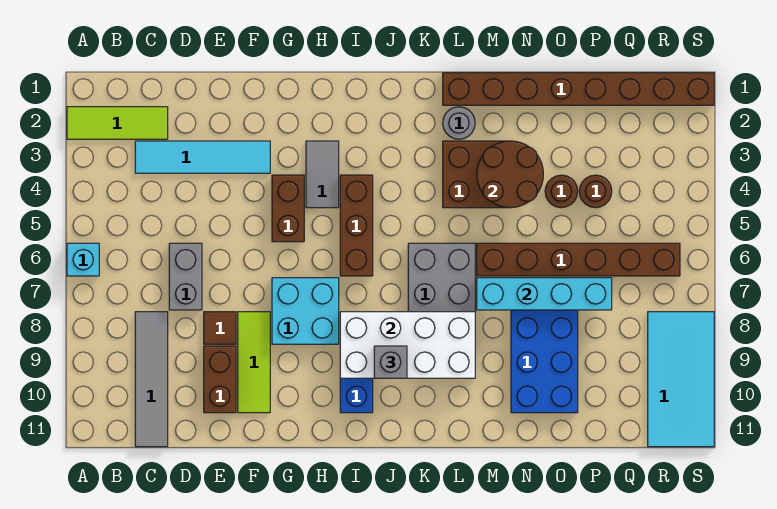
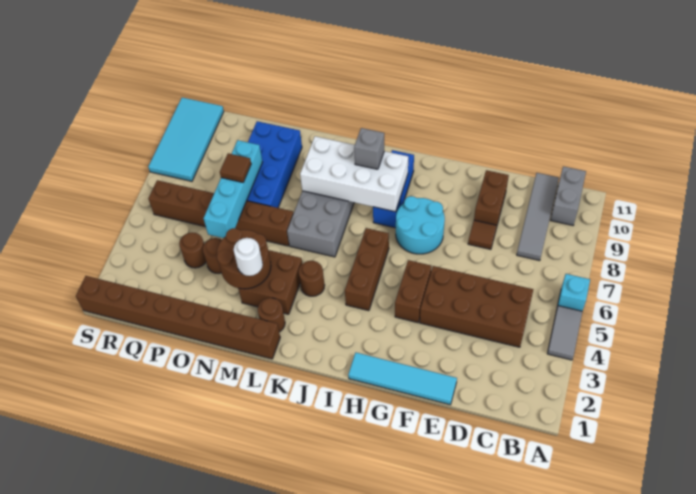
lime 1x3 tile [67,107,168,139] -> none
cyan 1x4 tile [135,141,270,173] -> cyan 1x4 tile moved to [348,353,457,405]
none -> brown 2x4 brick [420,266,533,347]
grey 1x2 brick [169,243,202,310] -> grey 1x2 brick moved to [551,166,586,225]
lime 1x3 tile [238,312,270,413] -> none
cyan 2x2 brick [272,278,339,344] -> cyan 2x2 round brick [396,196,445,254]
grey 1x2 tile [306,141,339,208] -> grey 1x2 tile moved to [547,306,582,360]
none -> brown 1x1 round brick [299,261,325,296]
grey 1x1 round brick [443,107,475,139] -> brown 1x1 round brick [258,298,285,332]
none -> white 1x1 round brick [234,238,263,276]
cyan 1x4 brick [477,278,612,310] -> cyan 1x4 brick turned to [204,140,262,238]
none -> brown 1x1 tile [220,153,251,182]

